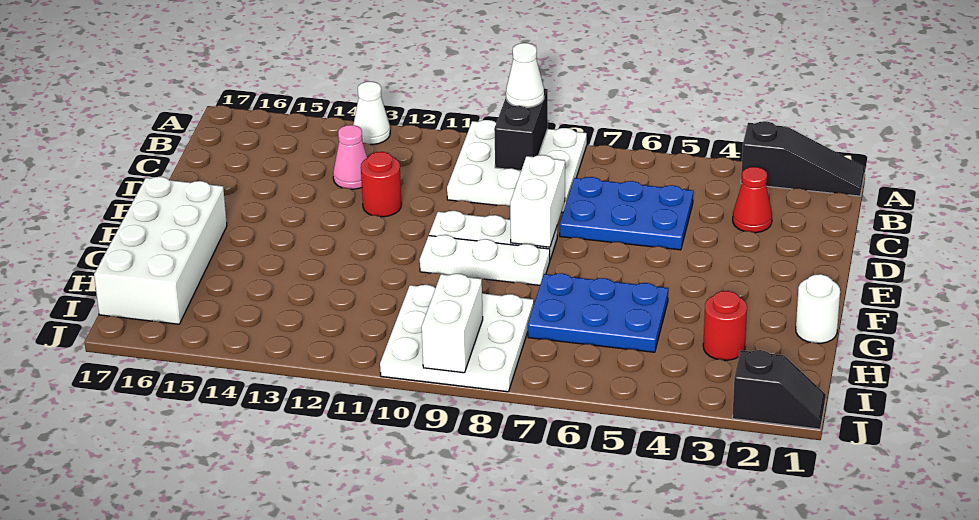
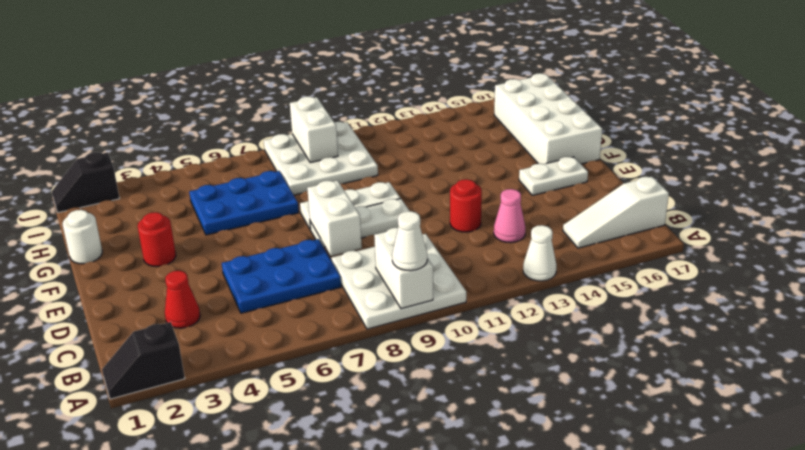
black 1x3 slope [741,121,865,196] -> black 1x2 slope [102,322,185,399]
black 1x2 brick [494,89,548,171] -> white 1x2 brick [374,228,433,309]
none -> white 1x3 slope [563,177,669,248]
none -> white 1x2 plate [519,157,588,195]
red 1x1 round brick [703,291,747,360] -> red 1x1 round brick moved to [138,212,176,267]

